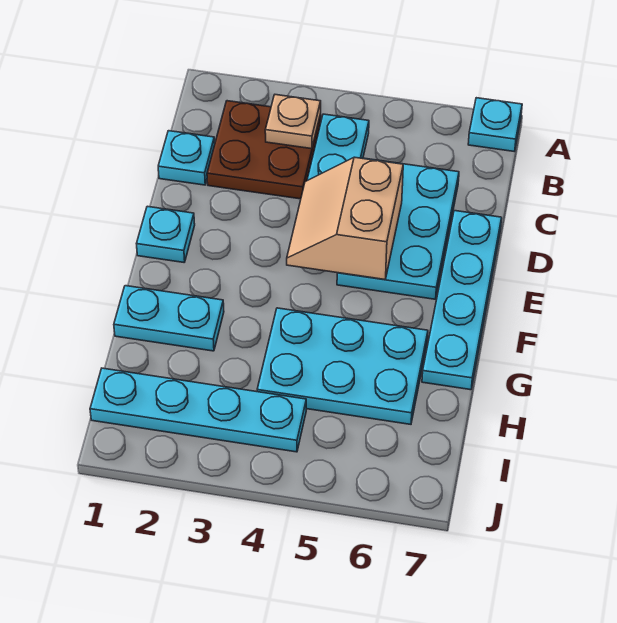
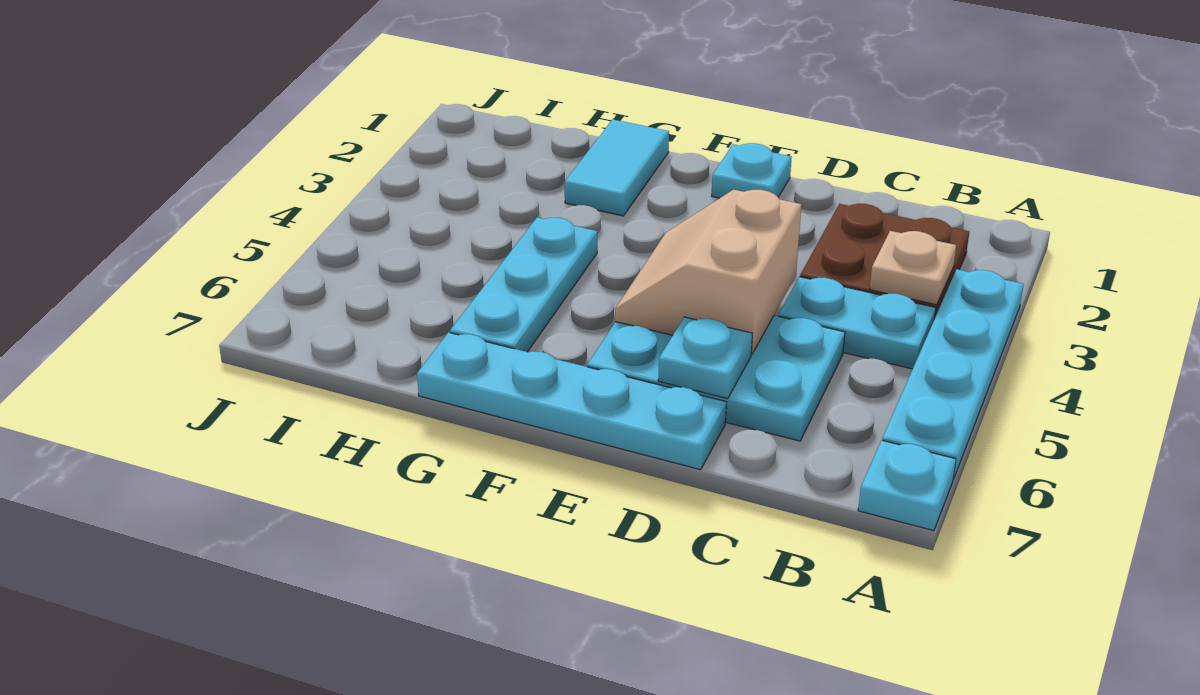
cyan 1x1 plate [158,131,215,185] -> cyan 1x1 plate moved to [658,317,752,399]
tan 2x2 slope [287,157,403,279] -> tan 2x2 slope turned to [615,190,801,354]
cyan 1x2 plate [114,286,224,351] -> cyan 1x2 tile [565,119,669,216]
cyan 2x3 plate [257,308,428,424] -> cyan 1x3 plate [450,218,597,352]
cyan 1x4 plate [90,368,306,452] -> cyan 1x4 plate moved to [882,269,1024,480]

